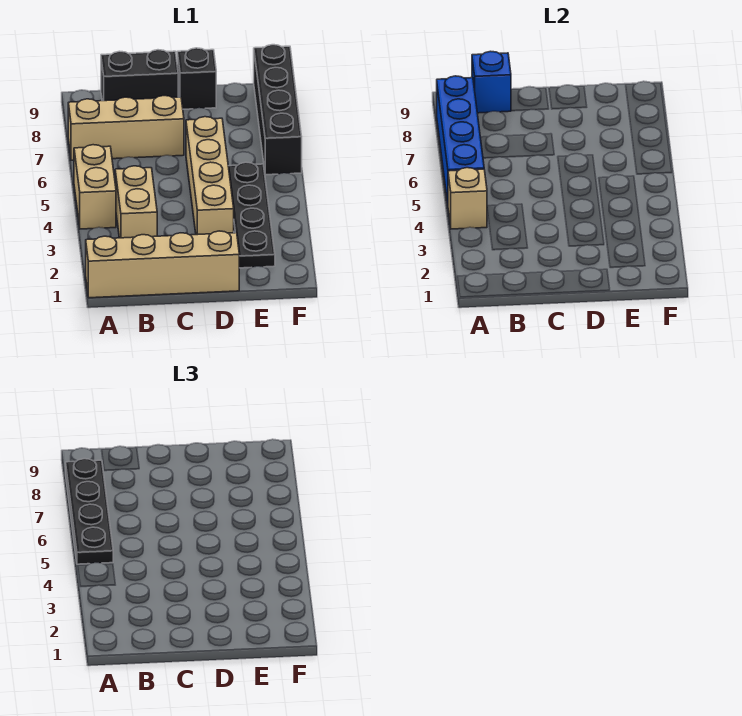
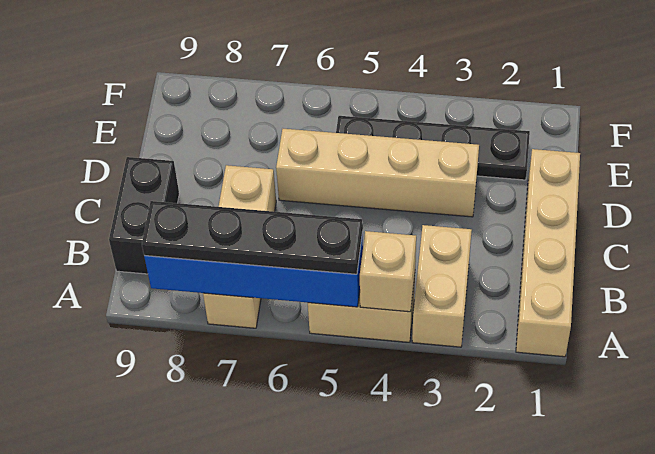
tan 1x2 brick [115,166,157,238] -> tan 1x2 brick turned to [412,225,472,347]
blue 1x1 brick [472,51,511,113] -> none
black 1x1 brick [177,48,216,109] -> none
black 1x4 brick [254,45,302,175] -> none

